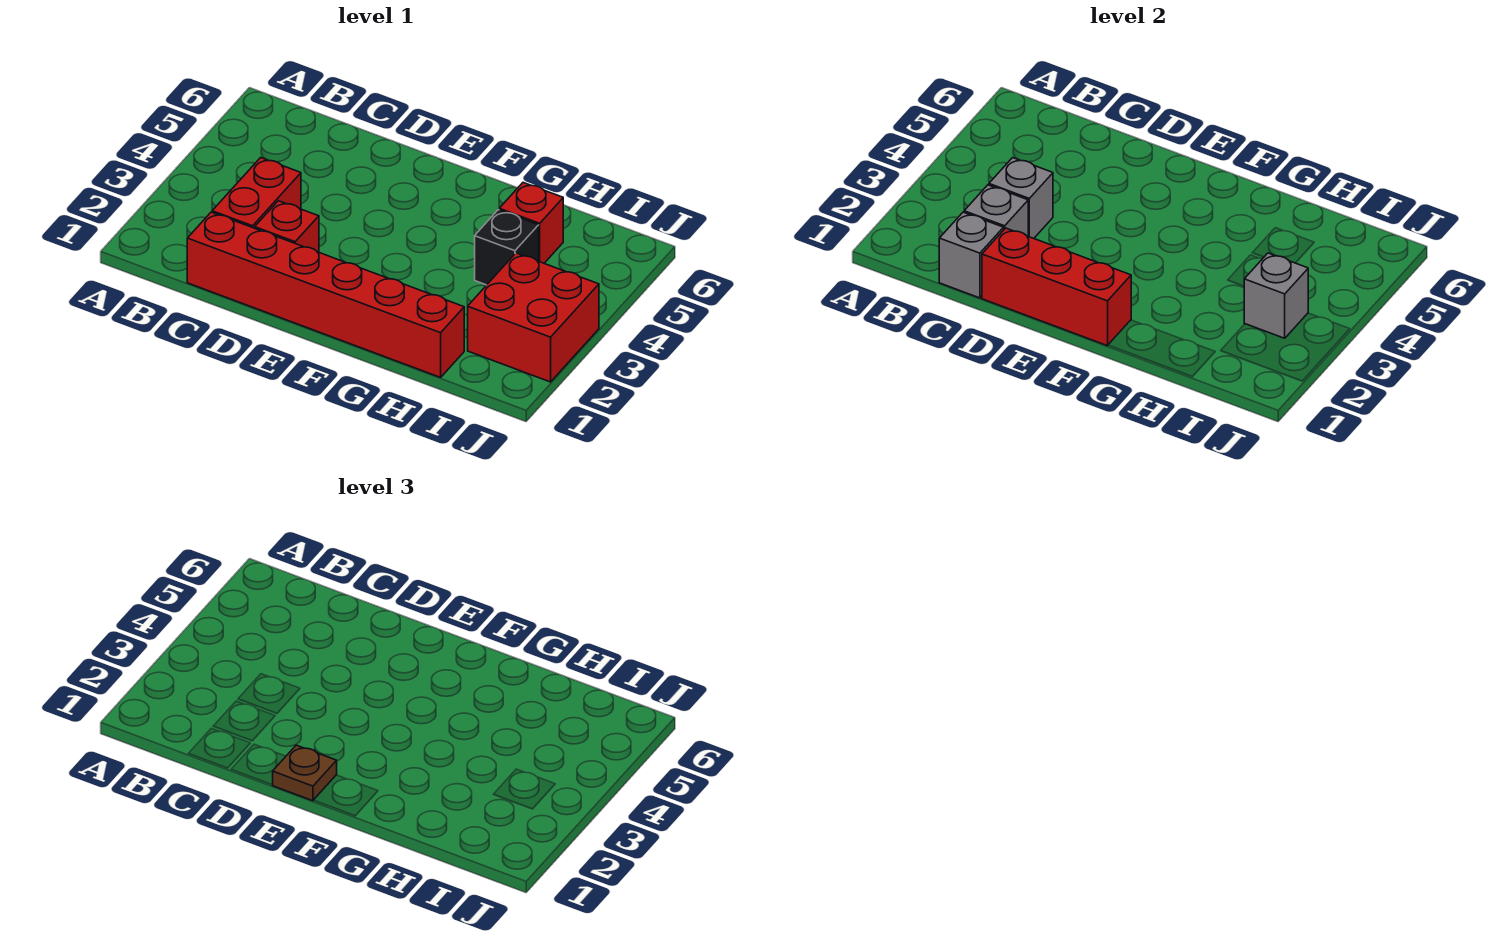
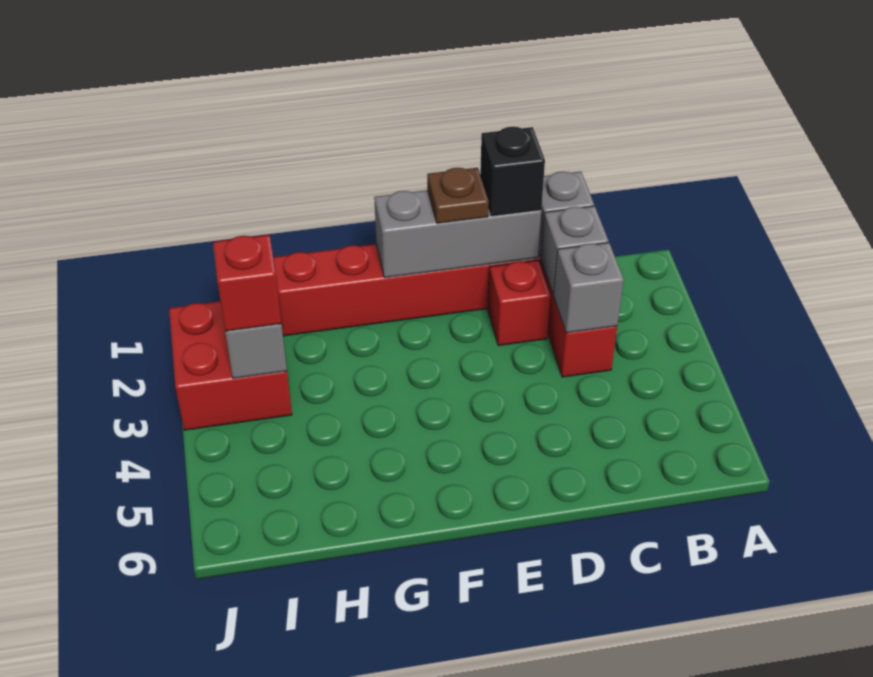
red 1x3 brick [982,228,1131,346] -> grey 1x3 brick [374,190,541,278]
black 1x1 brick [475,210,539,285] -> black 1x1 brick moved to [480,127,545,217]
red 1x1 brick [499,183,563,263] -> red 1x1 brick moved to [213,235,281,331]

